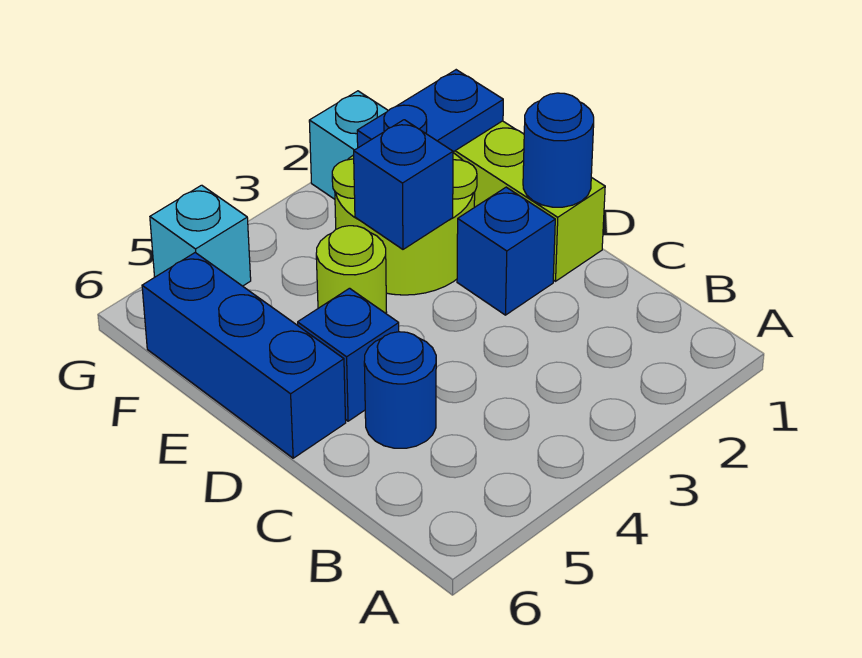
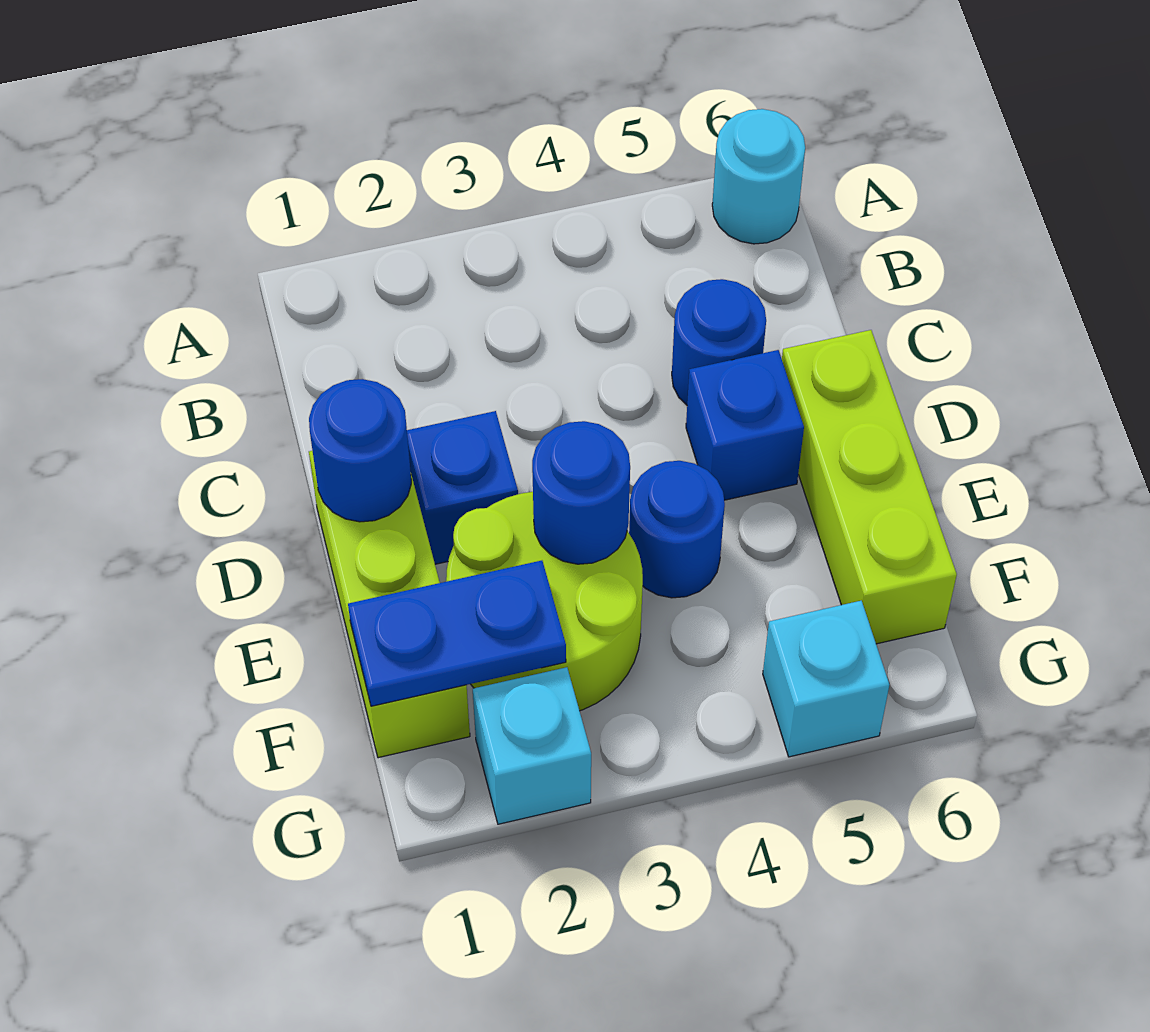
none -> cyan 1x1 round brick [712,109,805,244]
blue 1x3 brick [142,252,346,458] -> lime 1x3 brick [782,330,957,644]
blue 1x1 brick [354,120,453,249] -> blue 1x1 round brick [532,421,630,564]
lime 1x1 round brick [316,226,387,313] -> blue 1x1 round brick [629,461,725,598]

